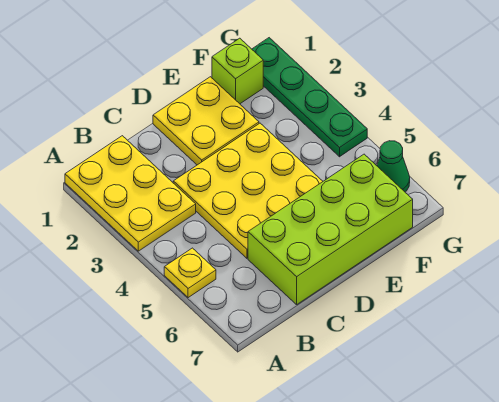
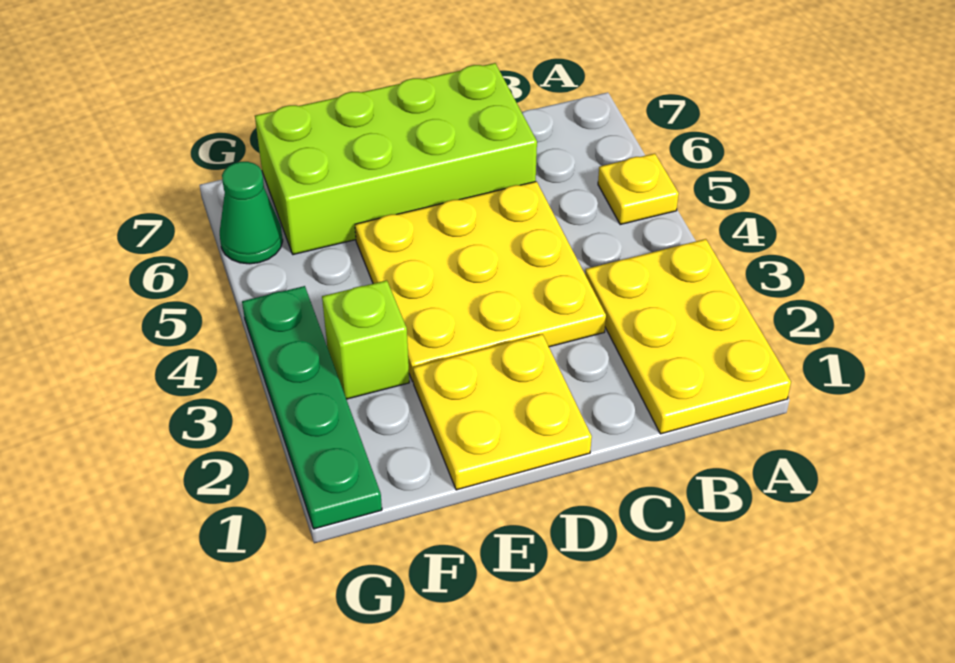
lime 1x1 brick [212,38,263,104] -> lime 1x1 brick moved to [322,280,409,399]

